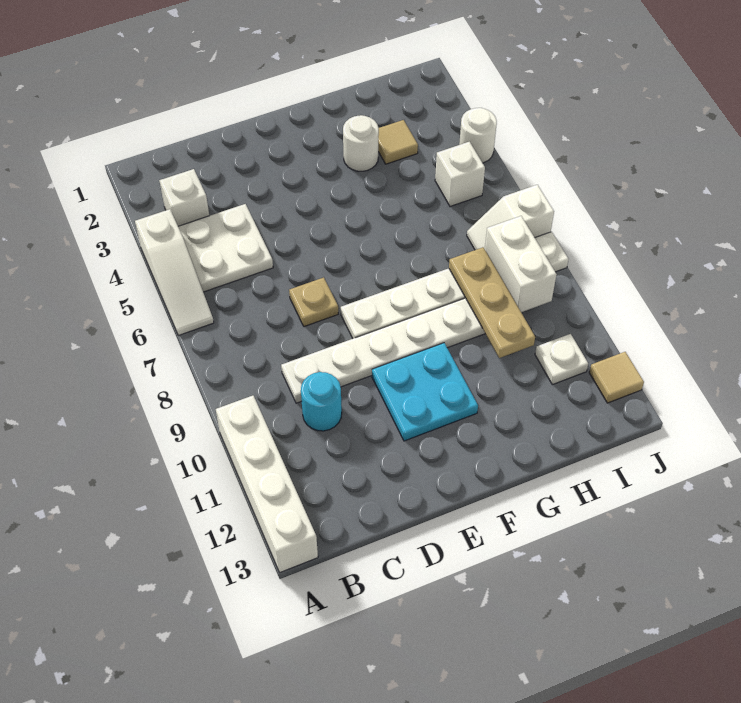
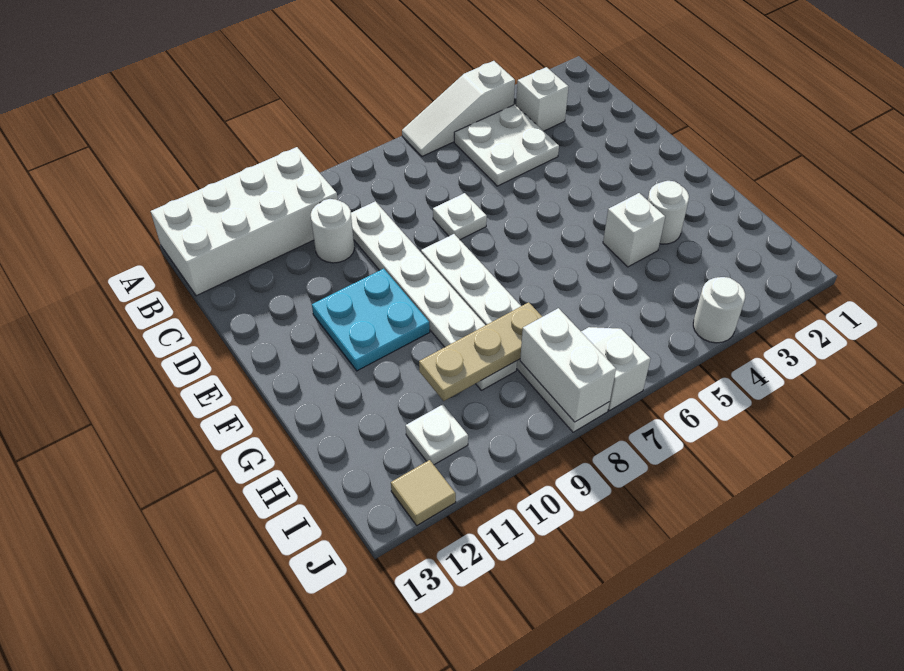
white 1x4 brick [216,396,318,572] -> white 2x4 brick [151,147,338,296]
cyan 1x1 round brick [301,372,342,431] -> white 1x1 round brick [311,199,354,263]
tan 1x1 plate [289,277,338,327] -> white 1x1 plate [433,193,487,240]
tan 1x1 tile [378,120,418,164] -> none
white 1x1 brick [435,142,485,207] -> white 1x1 brick moved to [603,193,665,267]
white 1x2 brick [485,216,557,312] -> white 1x2 brick turned to [520,308,616,422]

